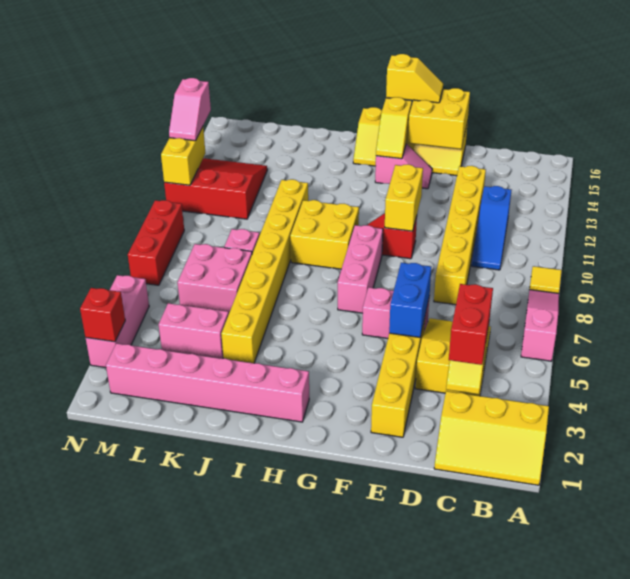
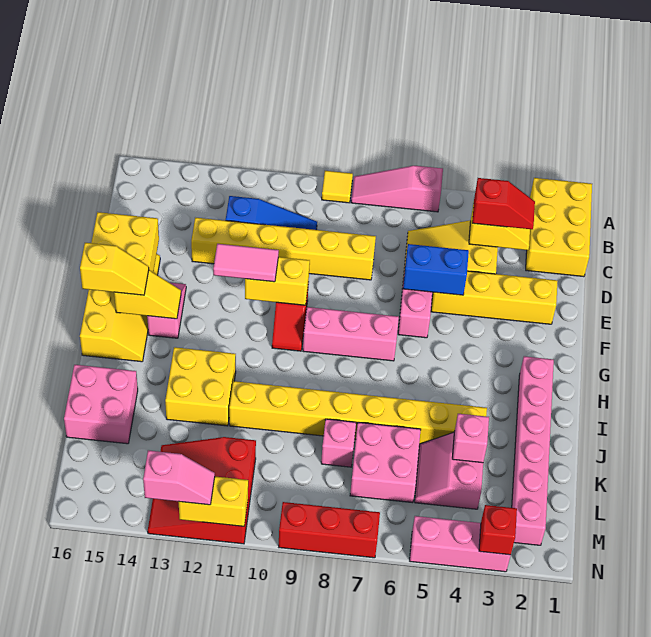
yellow 2x3 slope [434,391,549,485] -> yellow 2x3 brick [526,178,592,277]
red 1x2 brick [449,284,493,365] -> red 1x2 slope [472,178,535,229]
none -> pink 1x2 tile [213,244,279,282]
yellow 1x2 slope [386,54,443,103] -> yellow 1x2 slope turned to [80,243,149,295]
yellow 2x2 brick [290,200,359,269] -> yellow 2x2 brick moved to [165,347,236,426]
none -> pink 2x2 brick [64,365,138,444]
none -> pink 1x1 brick [452,414,489,463]

